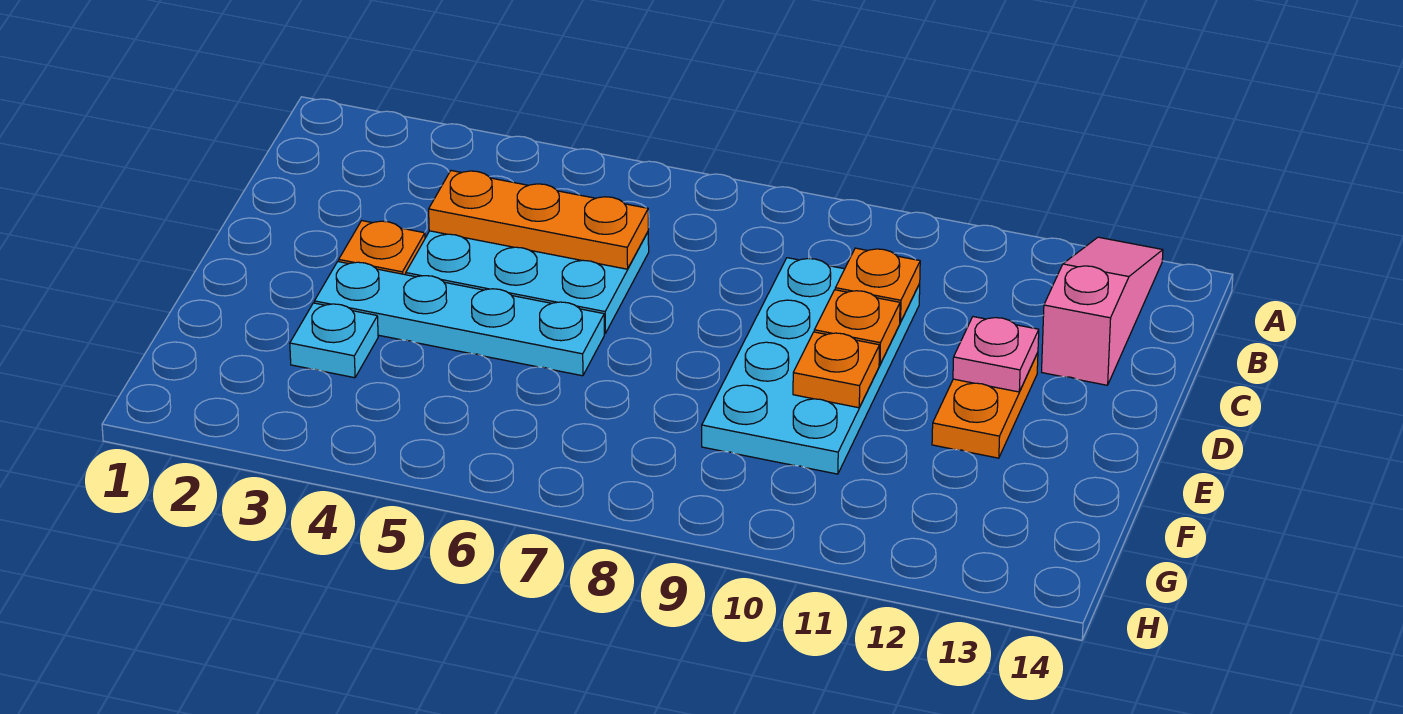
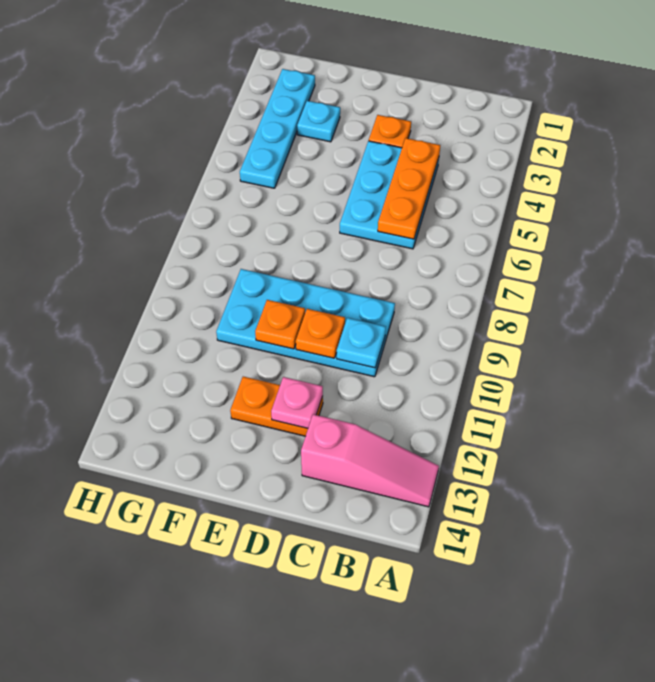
orange 1x1 plate [835,248,920,322] -> cyan 1x1 plate [337,318,386,368]
cyan 1x4 plate [314,262,604,376] -> cyan 1x4 plate moved to [240,69,315,188]

